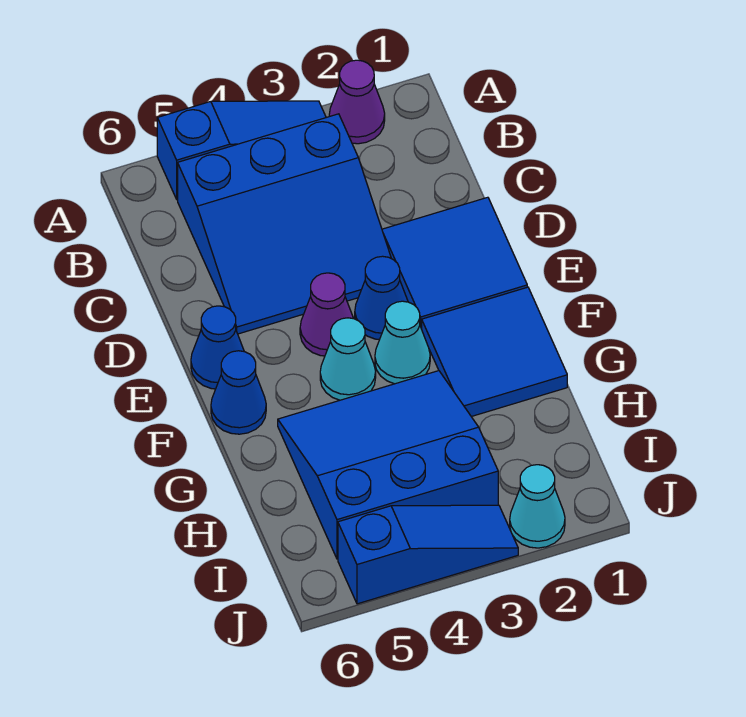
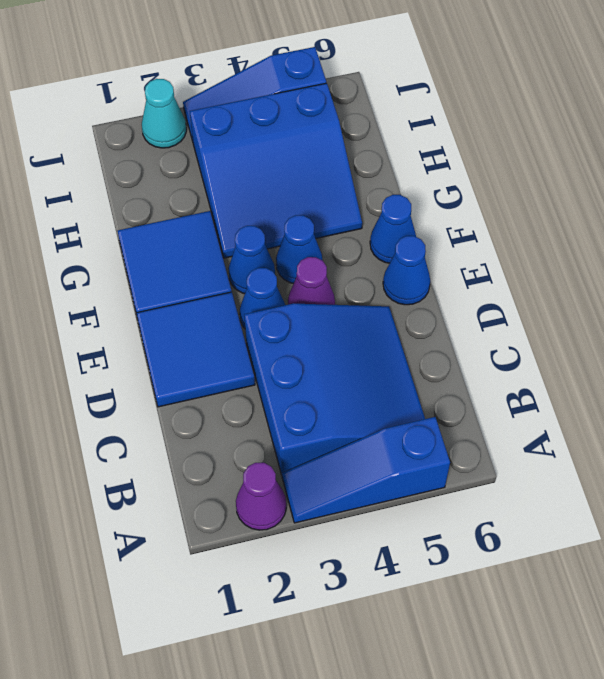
blue 3x3 slope [178,114,391,334] -> blue 3x3 slope turned to [244,304,425,475]
cyan 1x1 cone [375,301,430,384] -> blue 1x1 cone [228,226,275,294]
cyan 1x1 cone [320,318,376,400] -> blue 1x1 cone [276,215,322,283]

